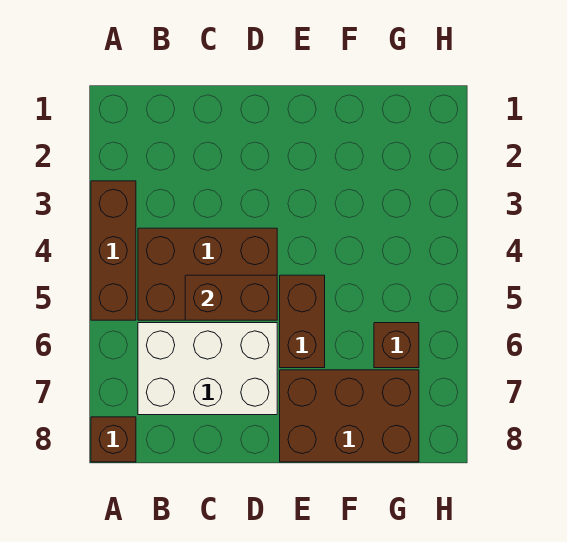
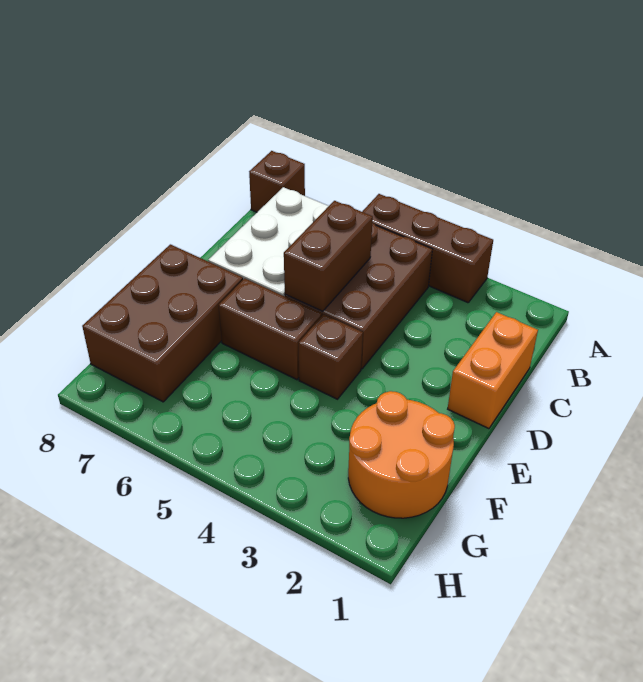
none -> orange 1x2 brick [448,312,538,429]
none -> orange 2x2 round brick [348,391,455,518]
brown 1x1 brick [374,323,419,368] -> brown 1x1 brick moved to [299,314,363,399]

